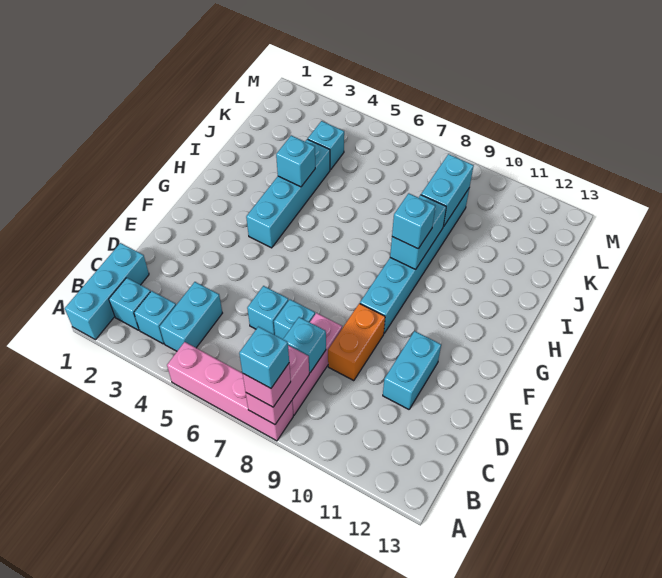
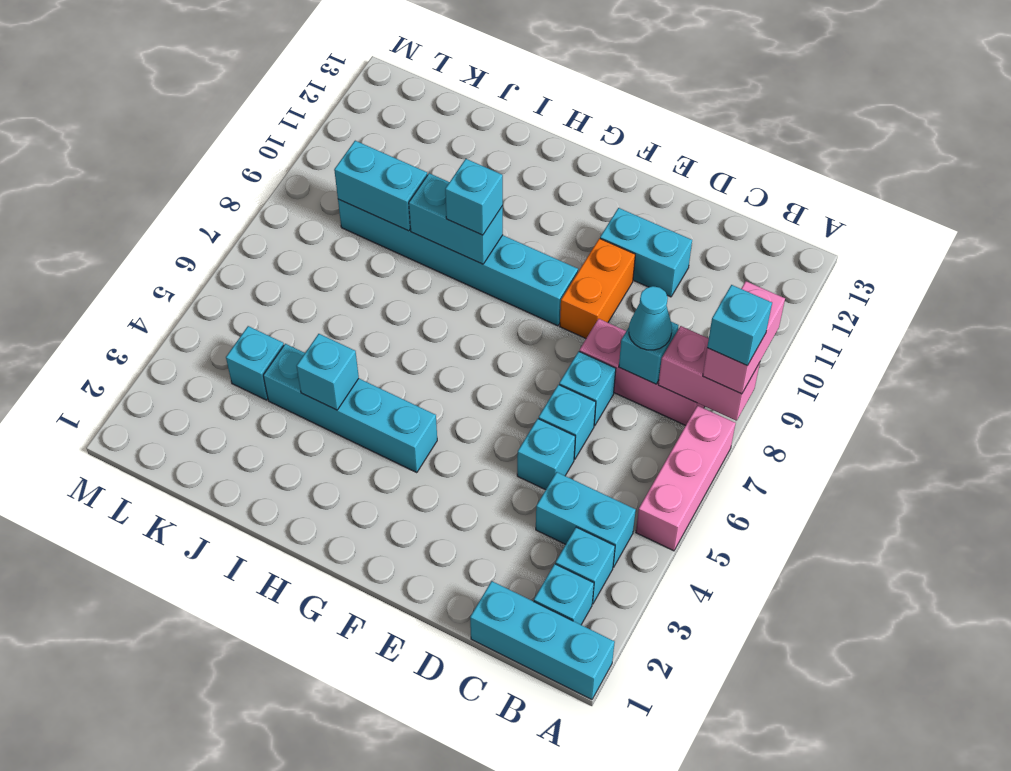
pink 1x4 brick [167,342,293,441] -> pink 1x3 brick [636,406,736,551]
pink 1x1 brick [243,364,291,407] -> pink 1x2 brick [703,281,785,394]
none -> cyan 1x1 cone [629,286,672,350]
none -> cyan 1x1 brick [517,419,575,490]
orange 1x2 brick [328,303,385,381] -> orange 1x2 brick turned to [560,238,635,339]

